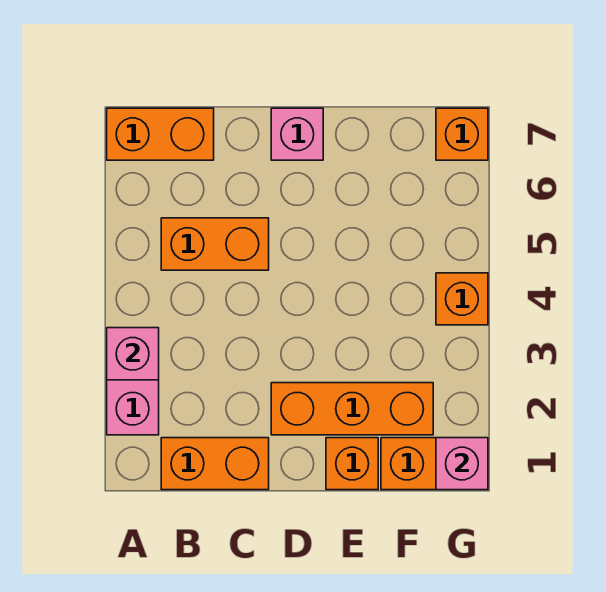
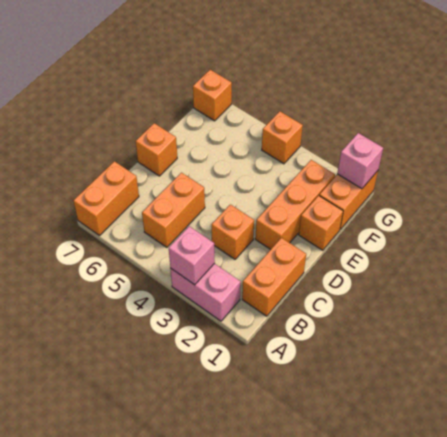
none -> orange 1x1 brick [211,204,254,259]
pink 1x1 brick [271,108,323,160] -> orange 1x1 brick [135,123,177,176]

